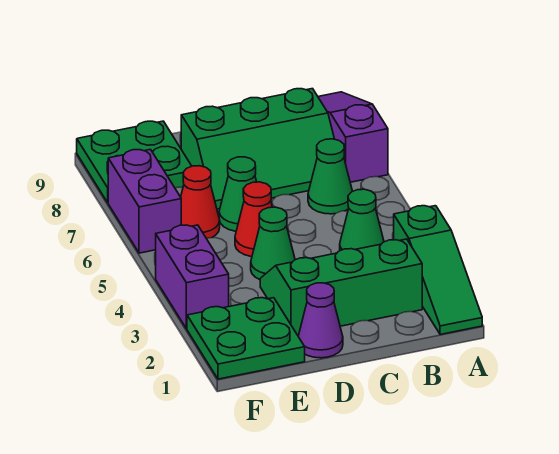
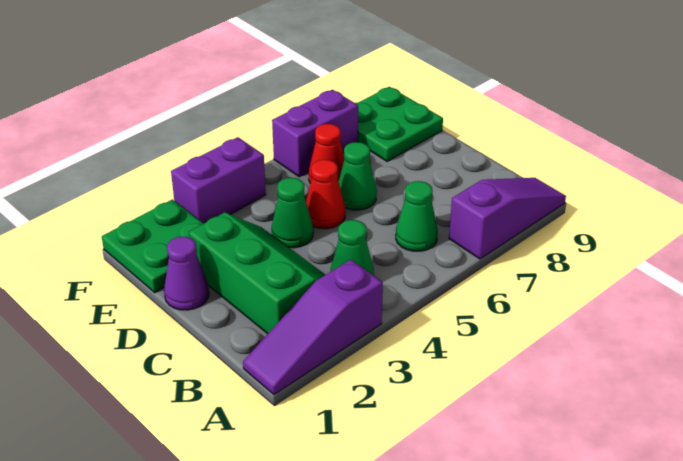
green 1x3 slope [394,206,482,335] -> purple 1x3 slope [243,260,383,395]
green 2x3 slope [181,89,334,209] -> none

